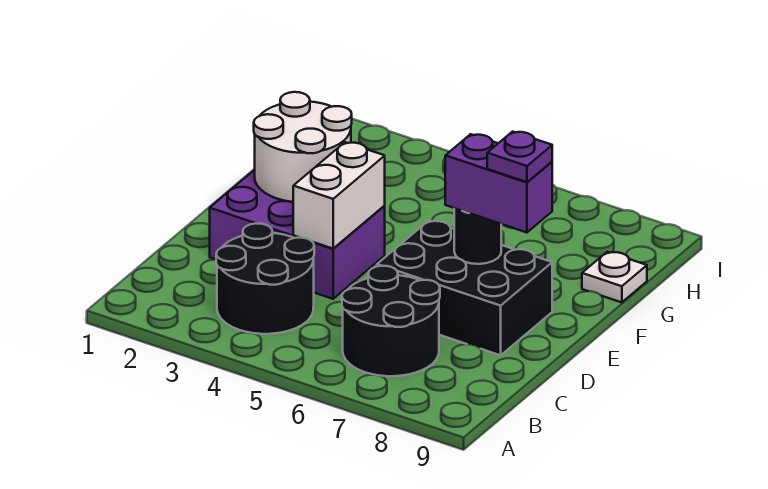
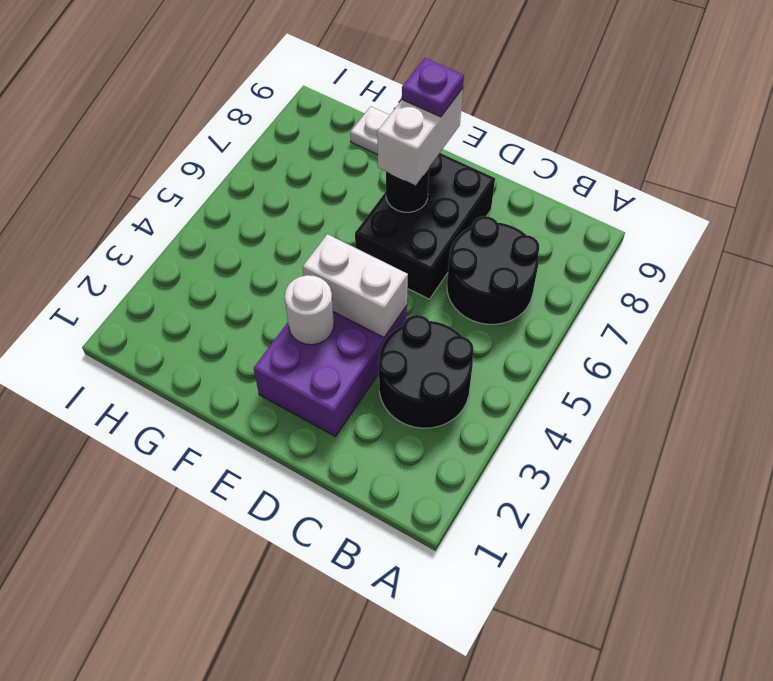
white 2x2 round brick [254,92,352,202] -> white 1x1 round brick [285,275,334,345]
purple 1x2 brick [445,134,552,232] -> white 1x2 brick [377,89,463,185]

